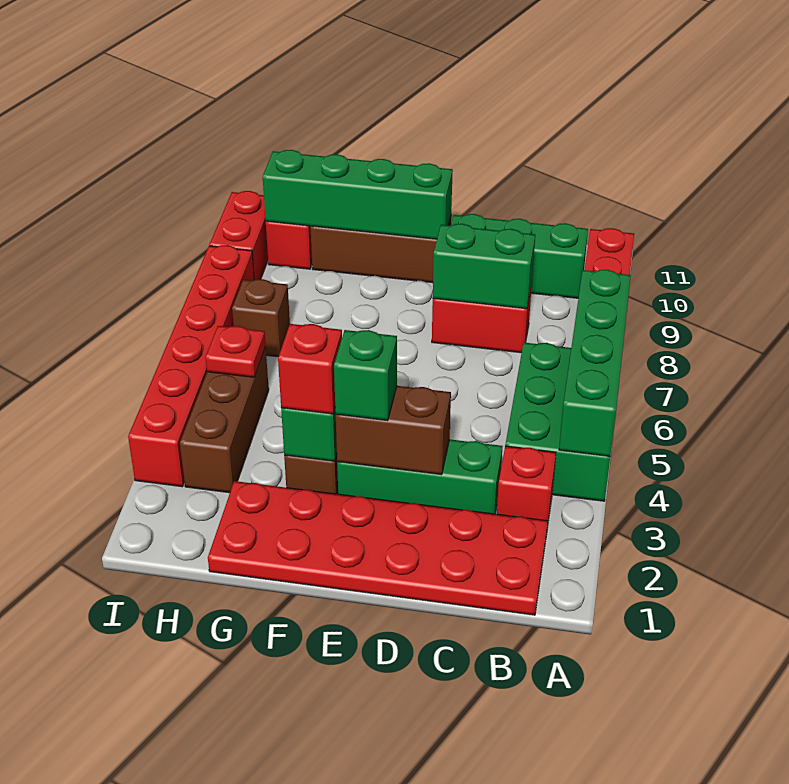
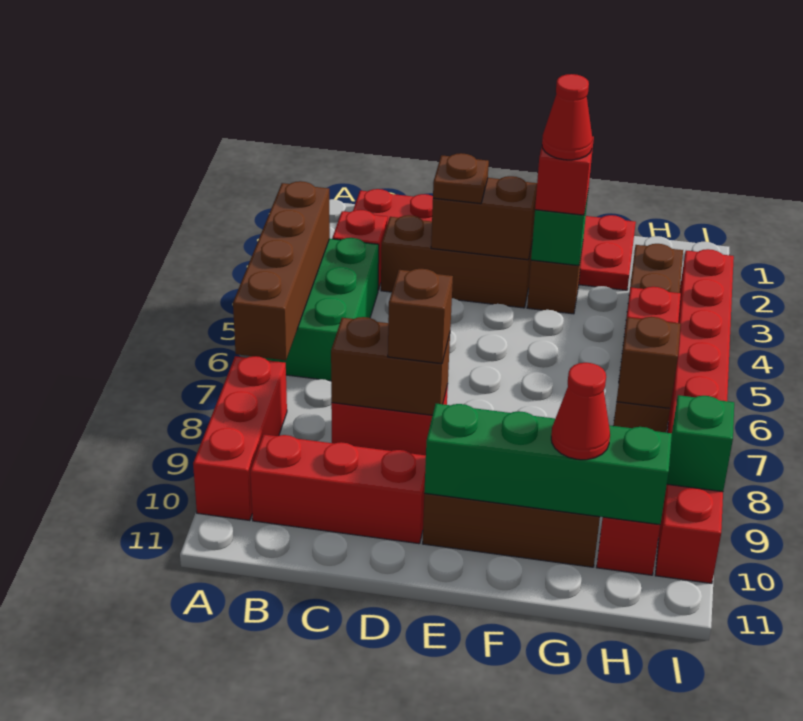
green 1x4 brick [559,269,631,456] -> brown 1x4 brick [233,181,330,360]
green 1x3 brick [451,214,588,298] -> red 1x3 brick [250,434,426,544]
green 1x3 brick [337,439,503,514] -> brown 1x3 brick [381,215,532,308]
green 1x2 brick [433,224,535,309] -> brown 1x2 brick [331,317,450,415]
none -> brown 1x1 plate [433,153,489,204]
none -> brown 1x1 brick [388,269,453,364]
green 1x1 brick [334,330,397,421] -> green 1x1 brick moved to [667,395,734,492]
none -> red 1x1 cone [542,74,593,160]
none -> red 1x1 cone [551,363,610,460]
none -> brown 1x1 brick [617,317,681,408]

